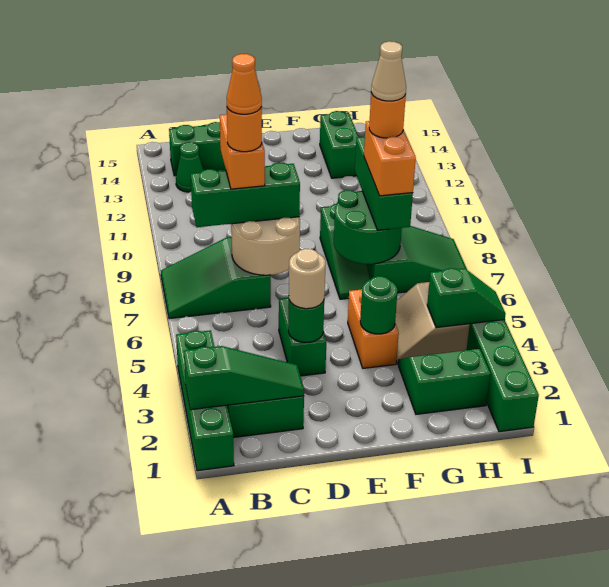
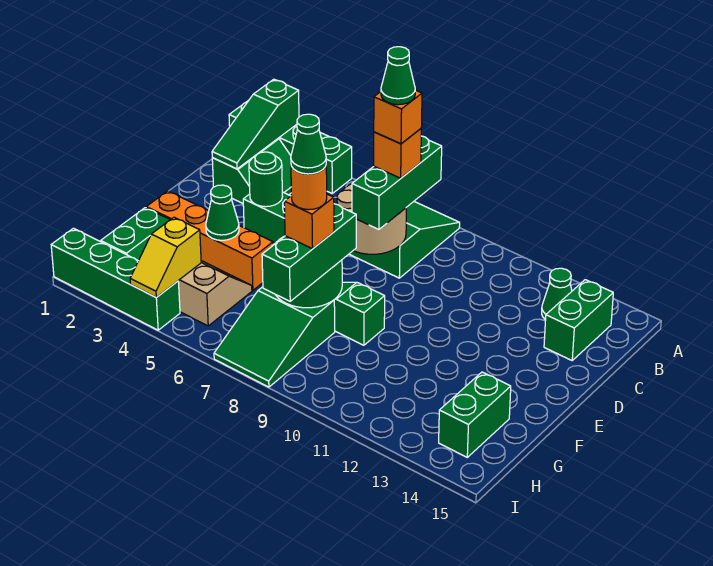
orange 1x2 brick [220,114,265,189] -> orange 1x1 brick [374,129,421,178]
orange 1x1 round brick [227,107,262,152] -> orange 1x1 brick [374,90,422,144]
orange 1x1 cone [227,54,262,114] -> green 1x1 cone [381,47,415,105]
tan 1x1 round brick [289,249,325,309] -> none
orange 1x2 brick [348,289,399,368] -> orange 1x4 brick [146,191,273,290]
green 1x1 round brick [360,276,397,334] -> green 1x1 cone [206,185,239,240]
green 1x3 brick [355,137,413,230] -> green 1x3 brick turned to [262,204,356,301]
orange 1x2 brick [364,121,416,196] -> orange 1x1 brick [284,194,334,249]
tan 1x1 cone [371,41,406,101] -> green 1x1 cone [291,114,326,174]
green 1x2 brick [320,111,358,178] -> green 1x2 brick turned to [439,372,511,457]
green 1x2 slope [427,268,506,328] -> yellow 1x2 slope [130,217,201,297]

